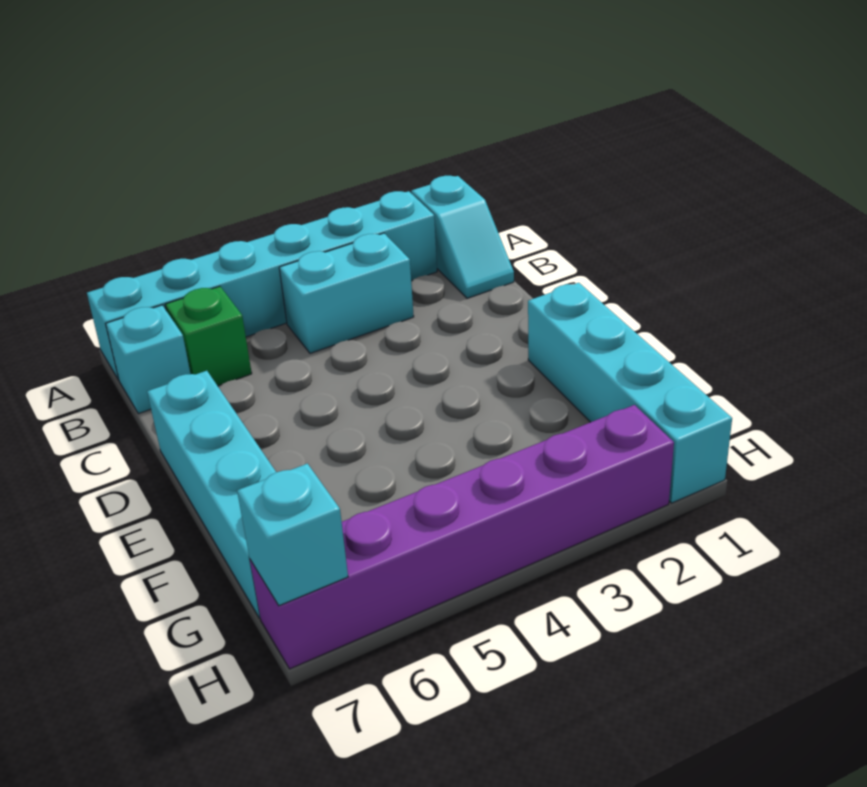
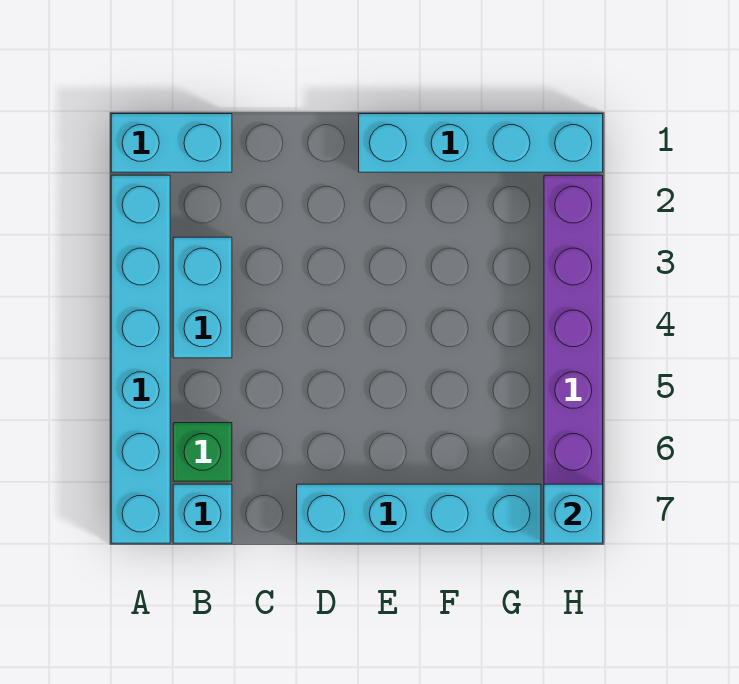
cyan 1x2 slope [411,176,514,298] -> cyan 1x2 brick [111,114,232,172]

